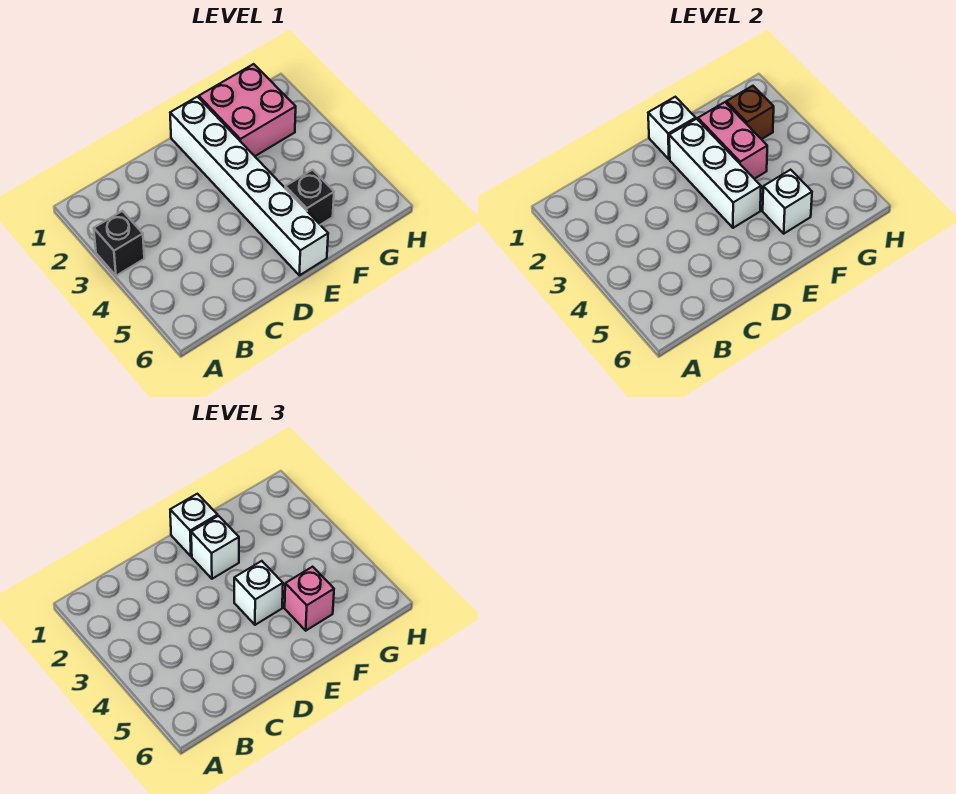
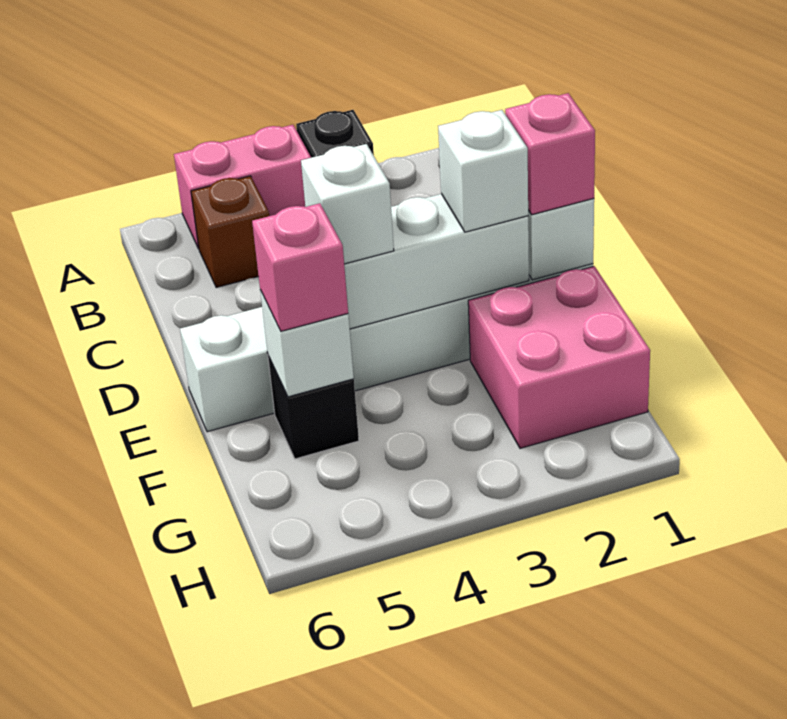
white 1x1 brick [170,494,218,556] -> pink 1x1 brick [505,93,595,215]
pink 1x2 brick [698,102,767,179] -> pink 1x2 brick moved to [174,125,311,249]
brown 1x1 brick [726,86,774,139] -> brown 1x1 brick moved to [191,176,269,288]

